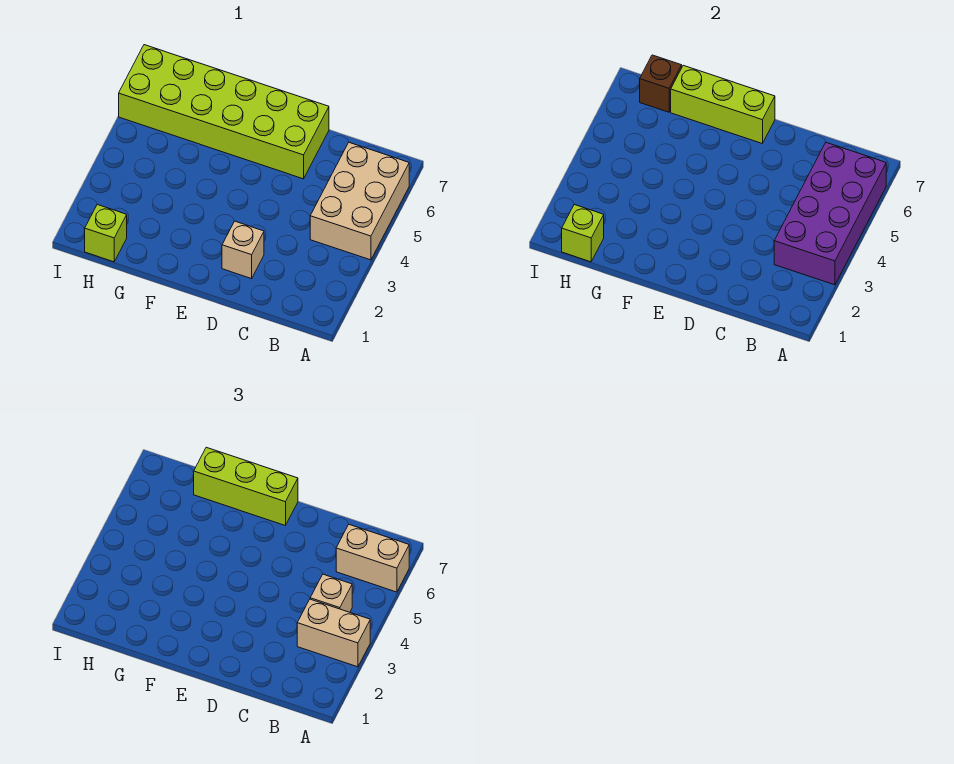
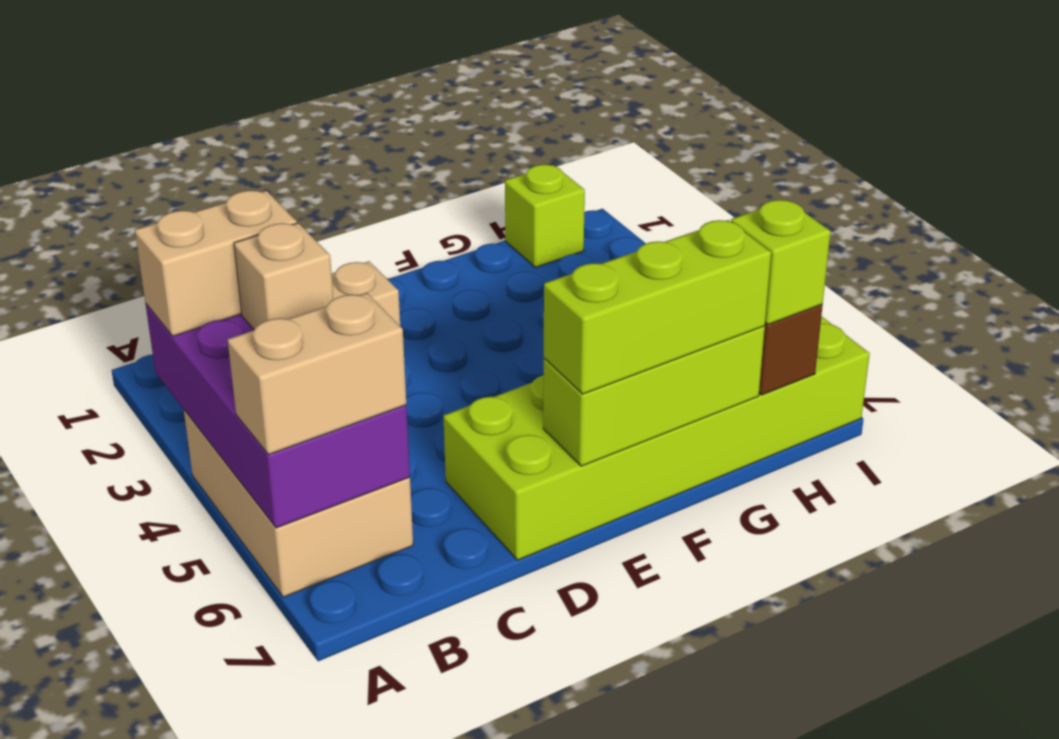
lime 1x1 brick [562,205,604,262] -> lime 1x1 brick moved to [731,200,831,324]

